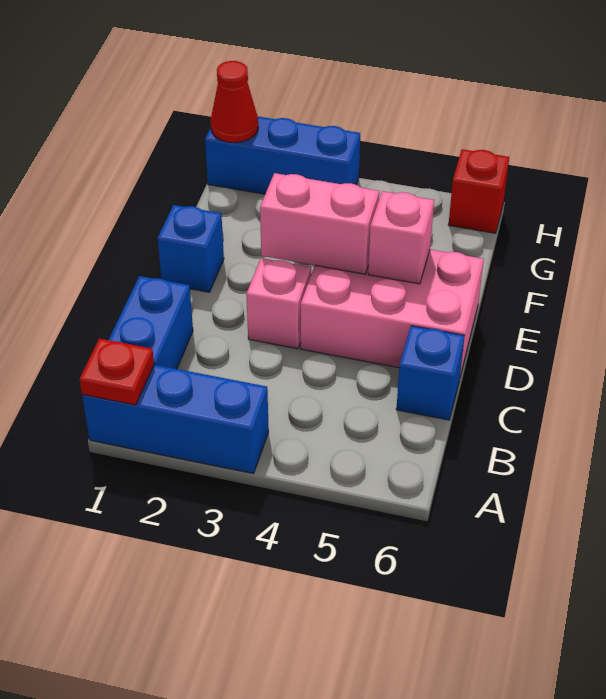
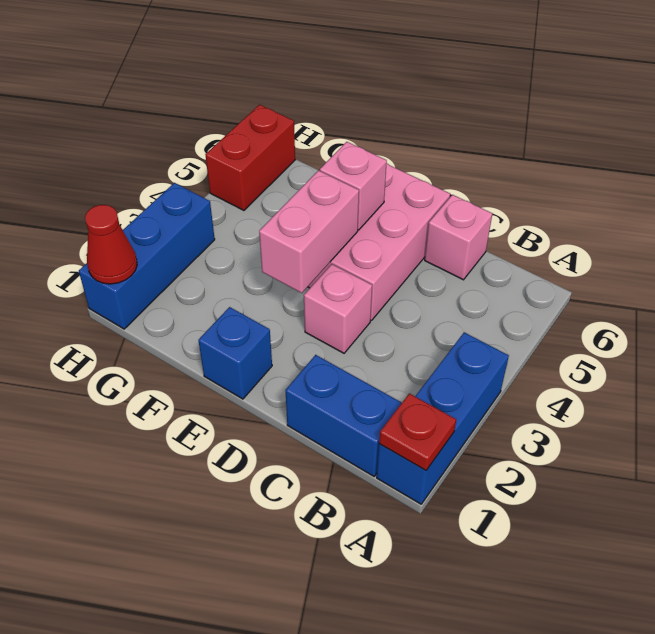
blue 1x1 brick [396,326,464,420] -> pink 1x1 brick [425,195,492,280]
red 1x1 brick [448,149,509,233] -> red 1x2 brick [205,105,295,210]

